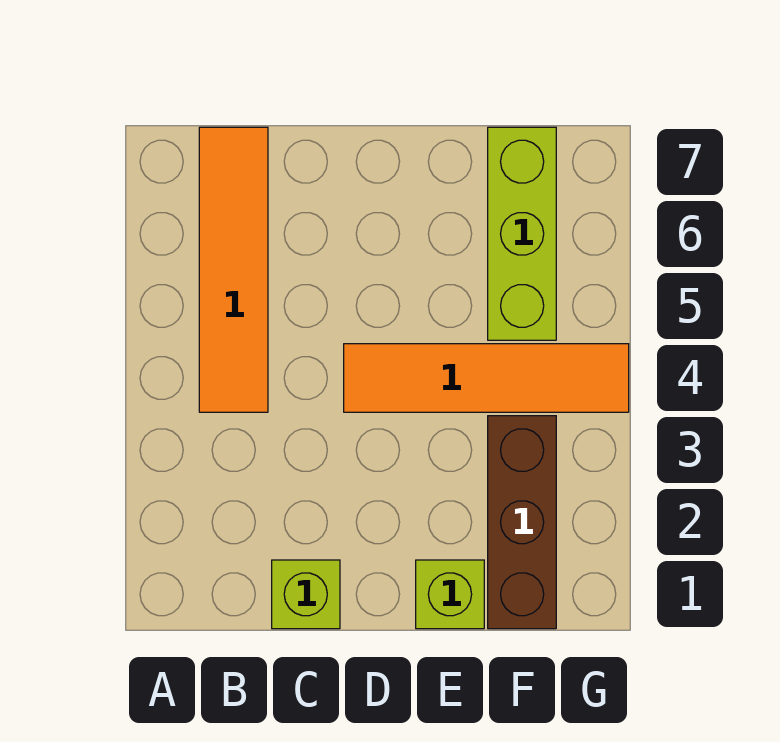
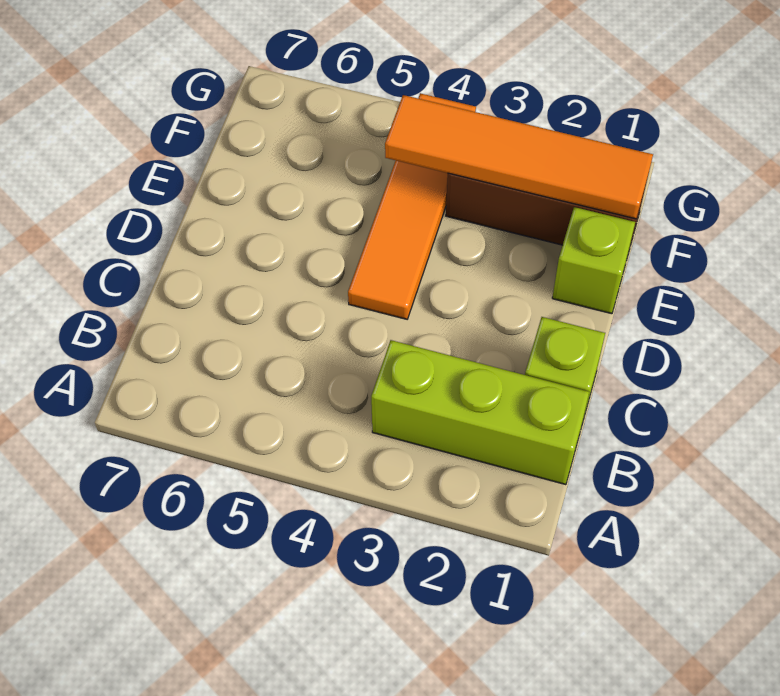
orange 1x4 tile [199,127,268,412] -> orange 1x4 tile moved to [385,95,653,219]
lime 1x3 brick [488,127,556,340] -> lime 1x3 brick moved to [371,340,589,485]

